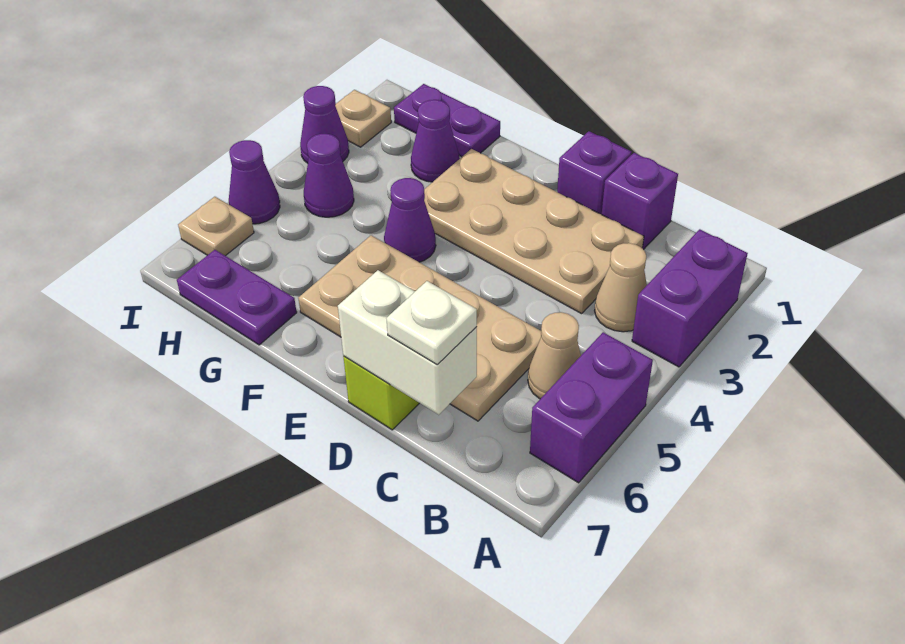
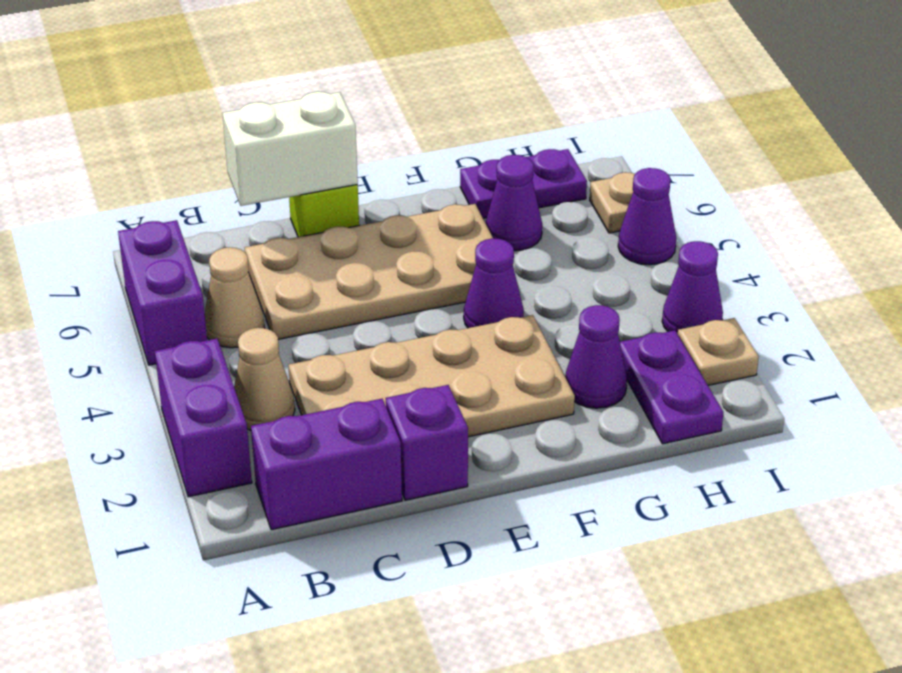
purple 1x1 brick [602,153,678,250] -> purple 1x2 brick [251,399,402,530]
white 1x1 plate [386,281,477,364] -> none
purple 1x2 plate [394,84,500,157] -> purple 1x2 plate turned to [620,330,724,444]
purple 1x1 cone [304,134,354,217] -> purple 1x1 cone moved to [485,155,542,251]

